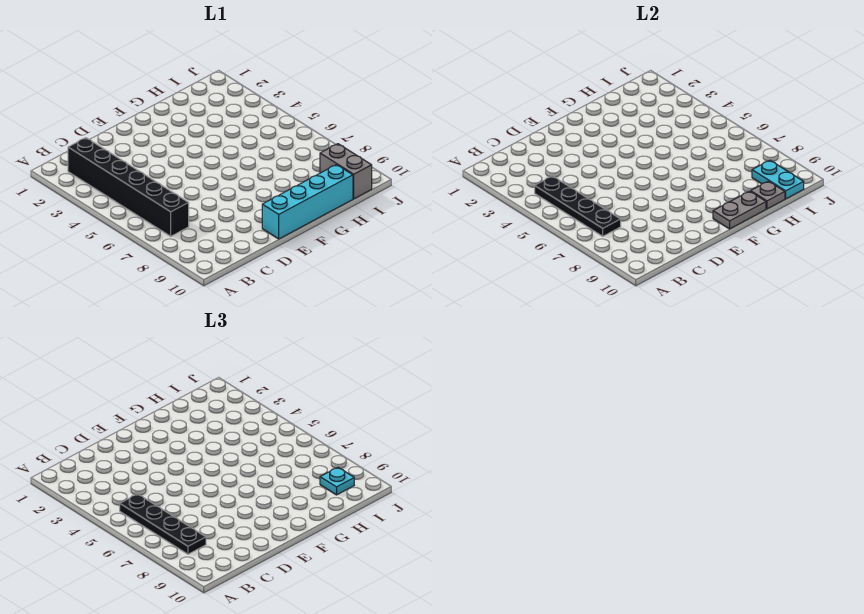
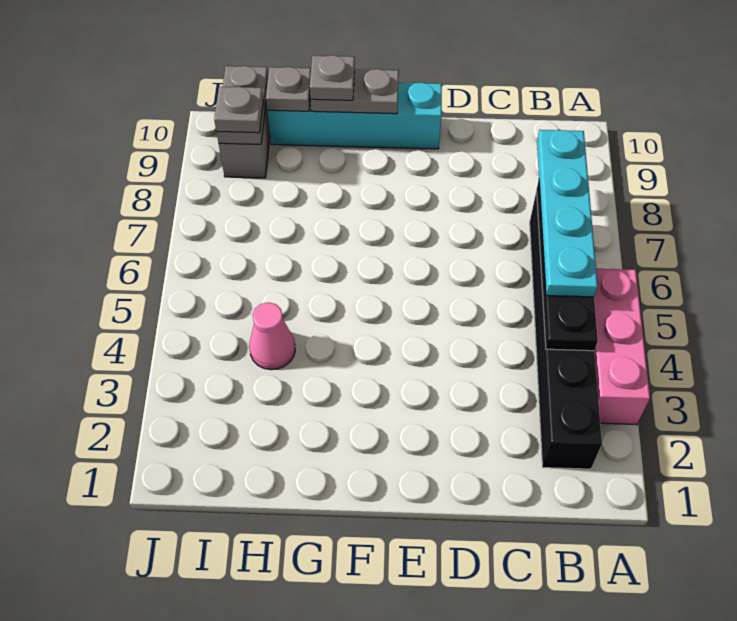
none -> pink 1x3 brick [594,269,650,425]
black 1x4 plate [120,494,206,554] -> cyan 1x4 plate [537,130,598,297]
none -> grey 1x1 plate [310,55,355,100]
none -> pink 1x1 cone [249,302,295,370]
cyan 1x2 plate [752,160,804,199] -> grey 1x2 plate [216,66,268,144]
cyan 1x1 plate [320,467,354,495] -> grey 1x1 plate [214,87,263,133]

